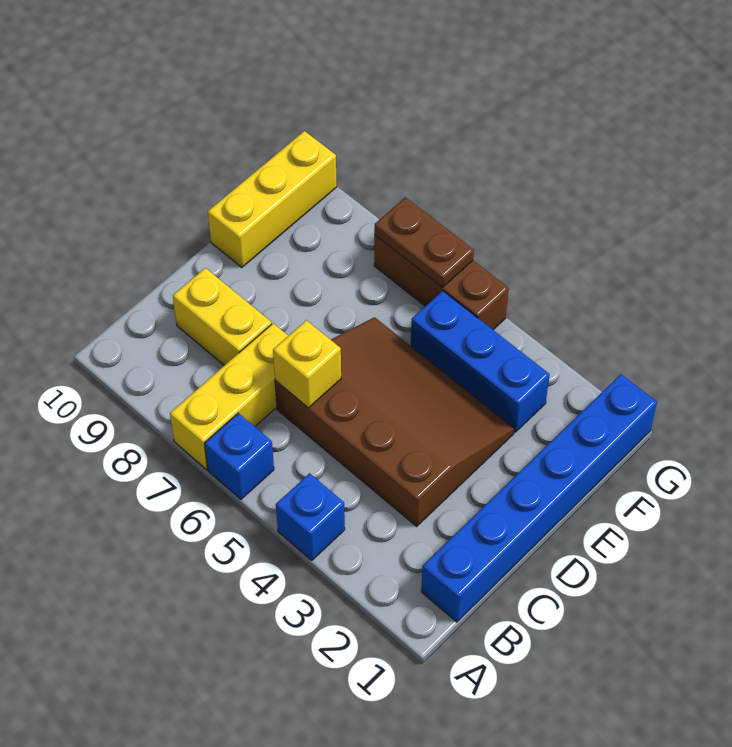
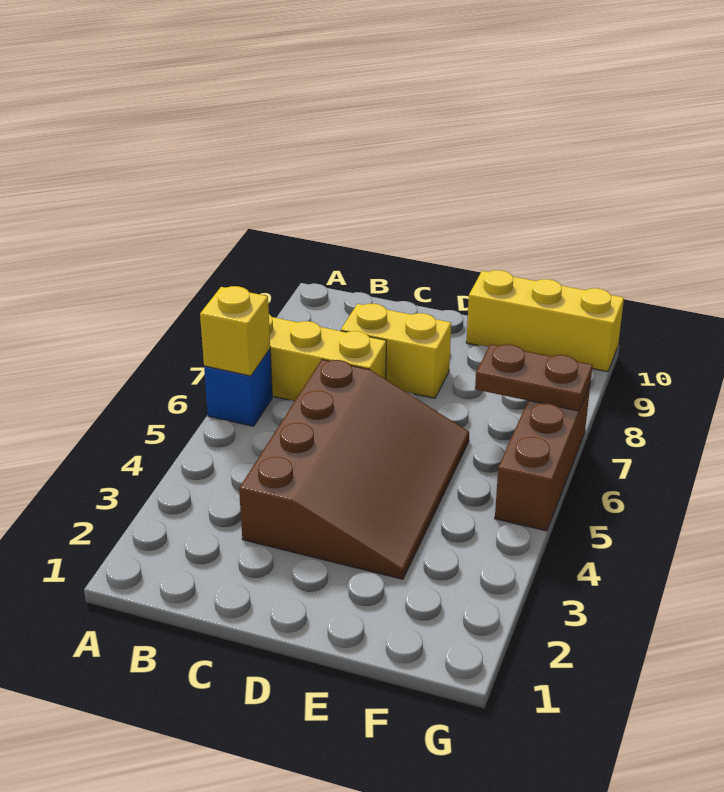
blue 1x1 brick [276,473,345,560] -> none
blue 1x6 brick [421,374,657,622] -> none
yellow 1x1 brick [273,320,341,408] -> yellow 1x1 brick moved to [200,286,270,376]
yellow 1x2 brick [173,268,272,365] -> yellow 1x2 brick turned to [341,304,451,398]
blue 1x3 brick [411,291,550,432] -> none
brown 1x2 plate [374,197,474,287] -> brown 1x2 plate turned to [475,344,592,411]

